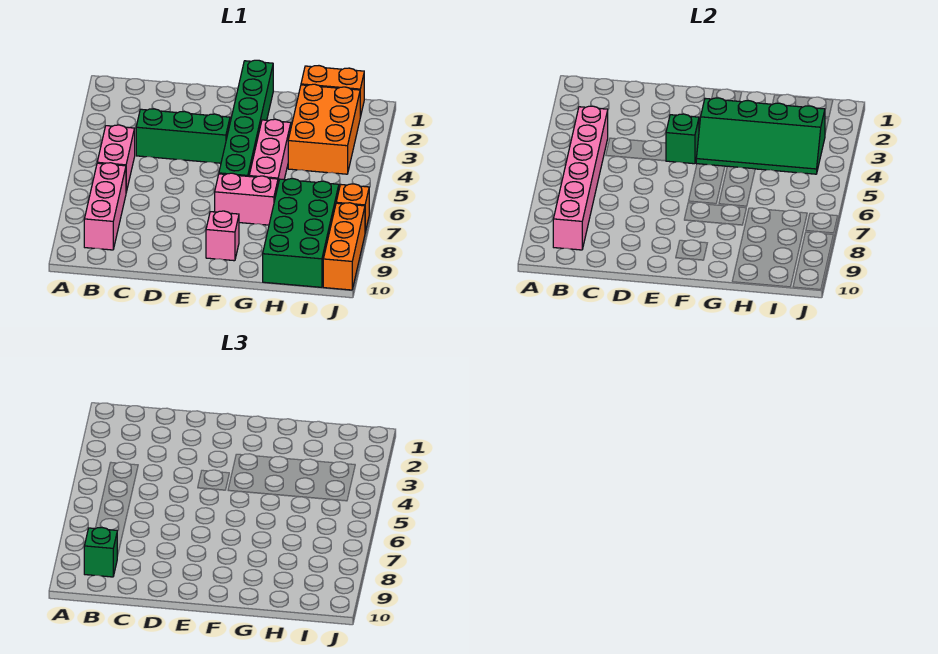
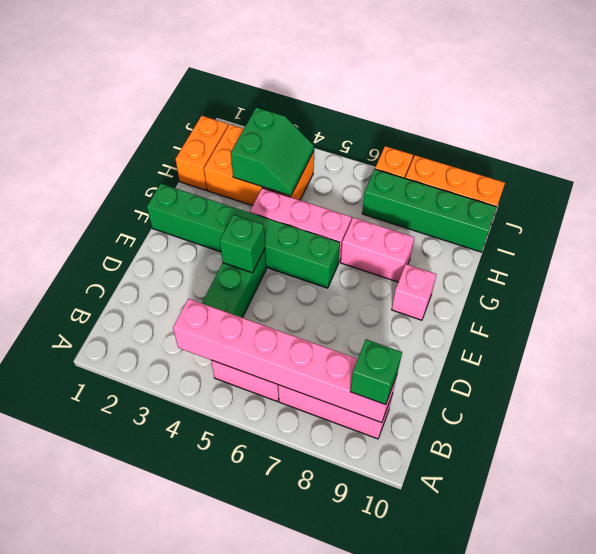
green 2x4 slope [696,98,825,174] -> green 2x2 slope [231,108,314,196]
pink 1x2 brick [215,173,278,225] -> pink 1x2 brick turned to [341,218,414,282]
green 2x4 brick [263,179,339,287] -> green 1x4 brick [362,169,497,252]

